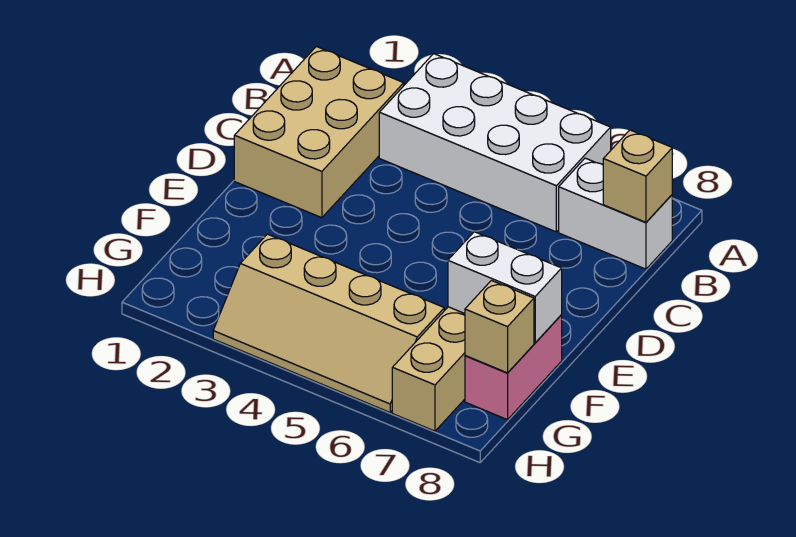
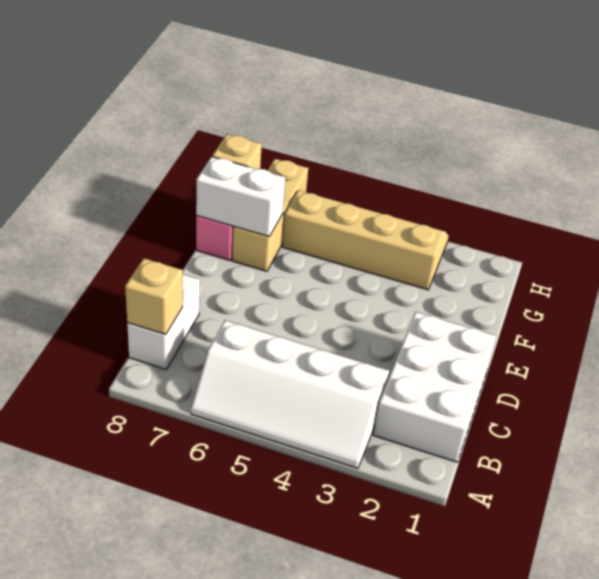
white 2x4 brick [379,54,611,232] -> white 2x4 slope [191,320,389,468]
tan 2x3 brick [234,46,404,218] -> white 2x3 brick [374,312,496,462]
white 1x2 brick [559,158,672,269] -> white 1x2 brick turned to [127,274,200,370]

